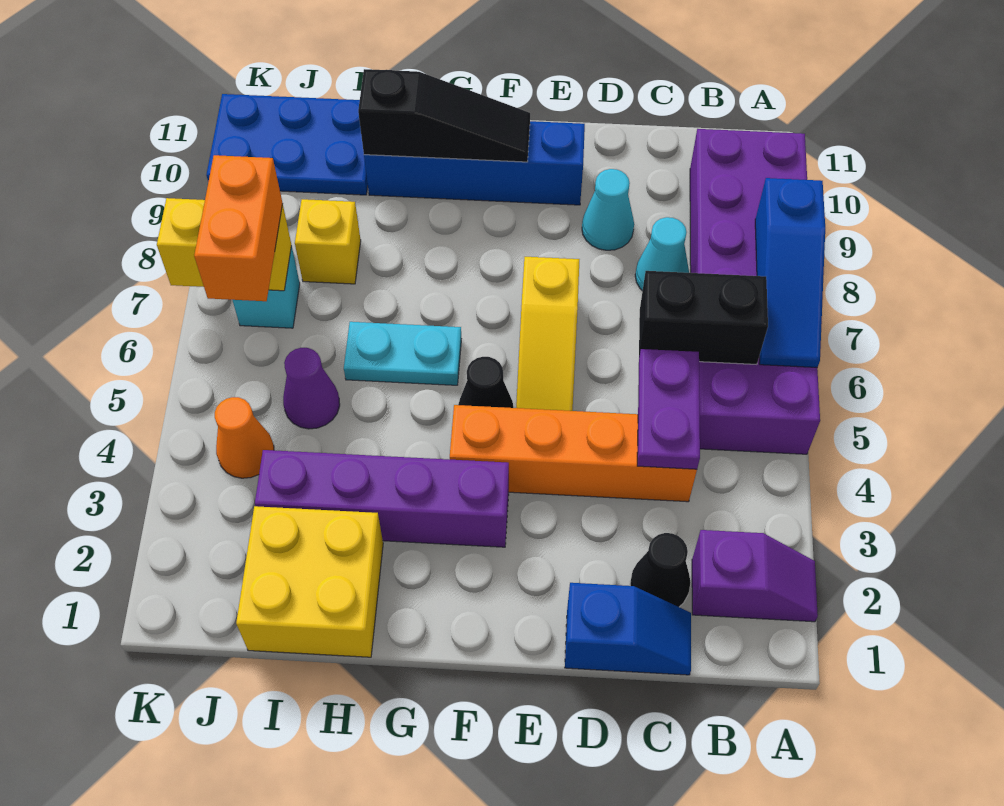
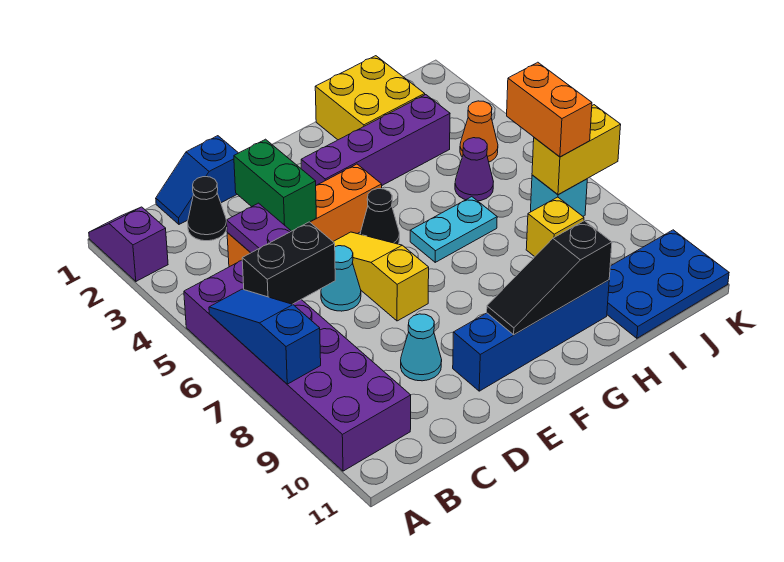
purple 1x2 slope [692,530,818,622] -> purple 1x2 slope turned to [89,207,168,281]
cyan 1x1 cone [635,217,689,291] -> cyan 1x1 cone moved to [321,246,361,311]
none -> green 1x2 brick [234,139,316,231]

